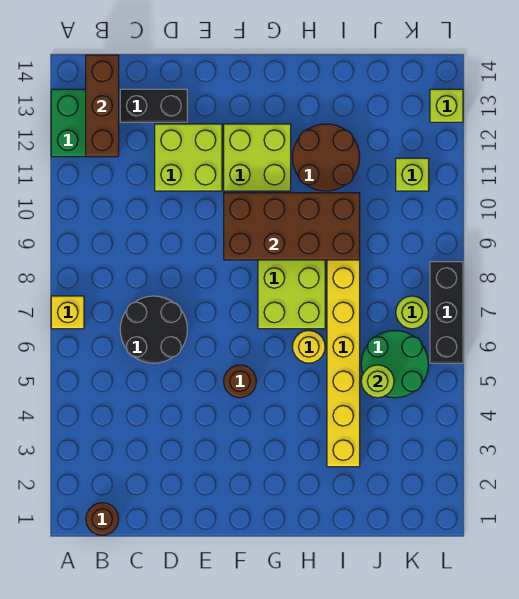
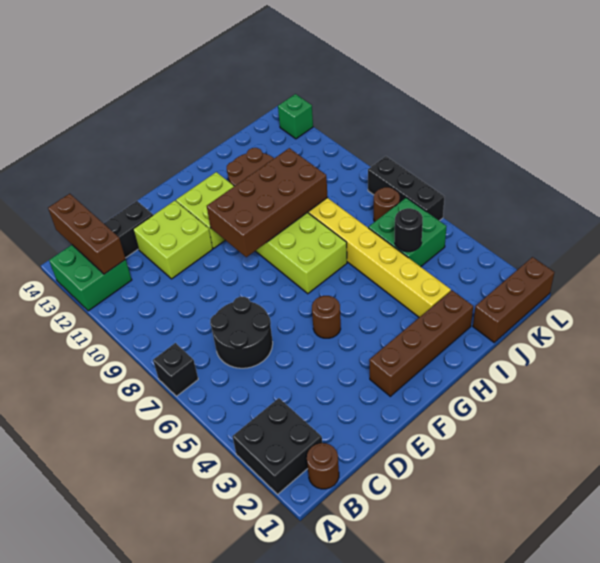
none -> black 2x2 brick [233,398,322,494]
yellow 1x1 brick [51,296,84,329] -> black 1x1 brick [153,343,198,396]
none -> brown 1x4 brick [369,290,473,396]
yellow 1x1 round brick [292,331,325,363] -> none
none -> brown 1x3 brick [473,257,554,342]
green 2x2 round brick [361,331,428,398] -> green 2x2 brick [368,198,447,267]
lime 1x1 round brick [361,365,394,398] -> black 1x1 round brick [395,208,423,252]
lime 1x1 round brick [396,296,428,329] -> brown 1x1 round brick [374,187,400,222]
lime 1x1 brick [396,158,429,191] -> none
lime 1x1 brick [430,89,463,122] -> green 1x1 brick [278,94,313,139]

